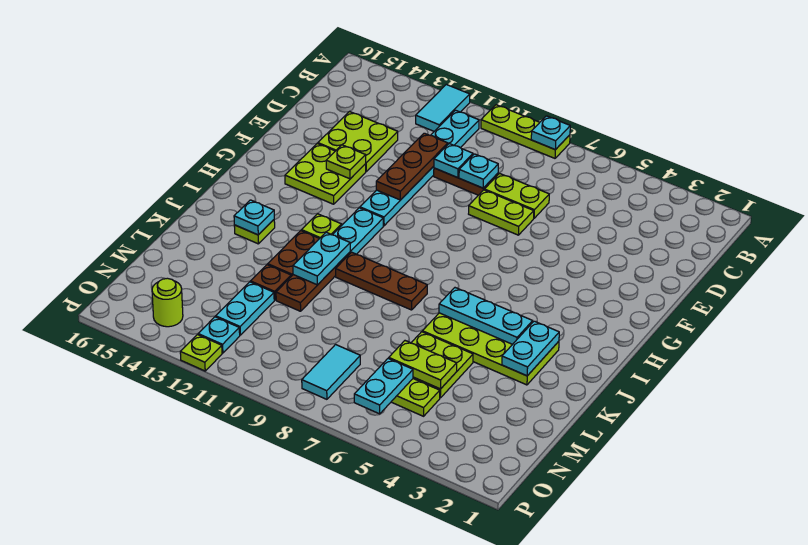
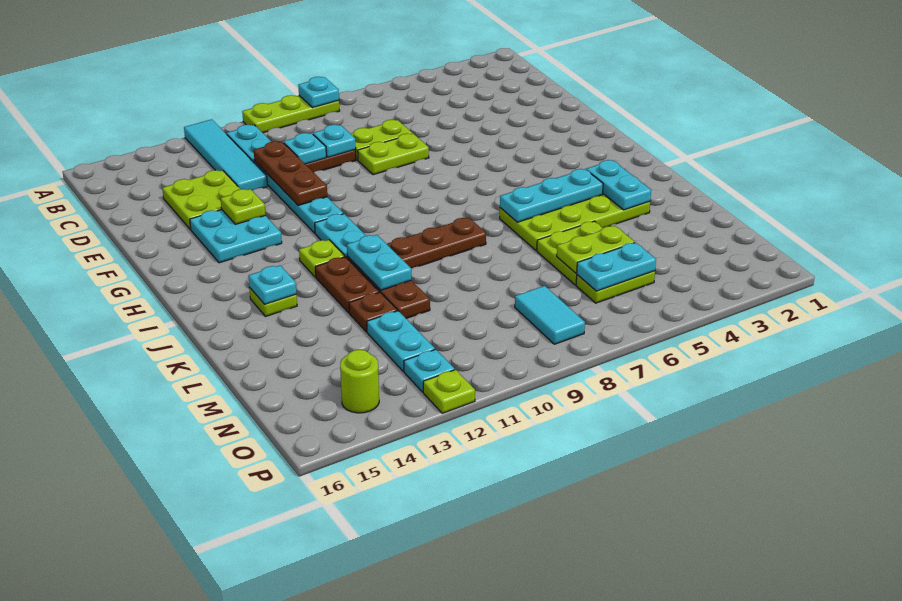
cyan 1x2 tile [416,85,470,131] -> cyan 1x4 tile [184,119,267,190]
lime 2x2 plate [285,144,366,204] -> cyan 2x2 plate [190,210,282,263]
cyan 1x2 plate [354,358,413,414] -> cyan 1x2 plate turned to [577,243,656,291]

